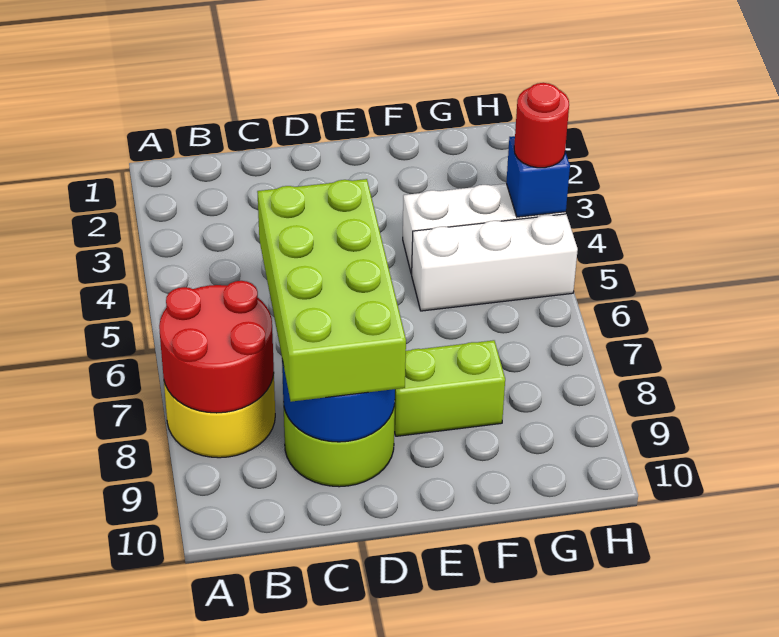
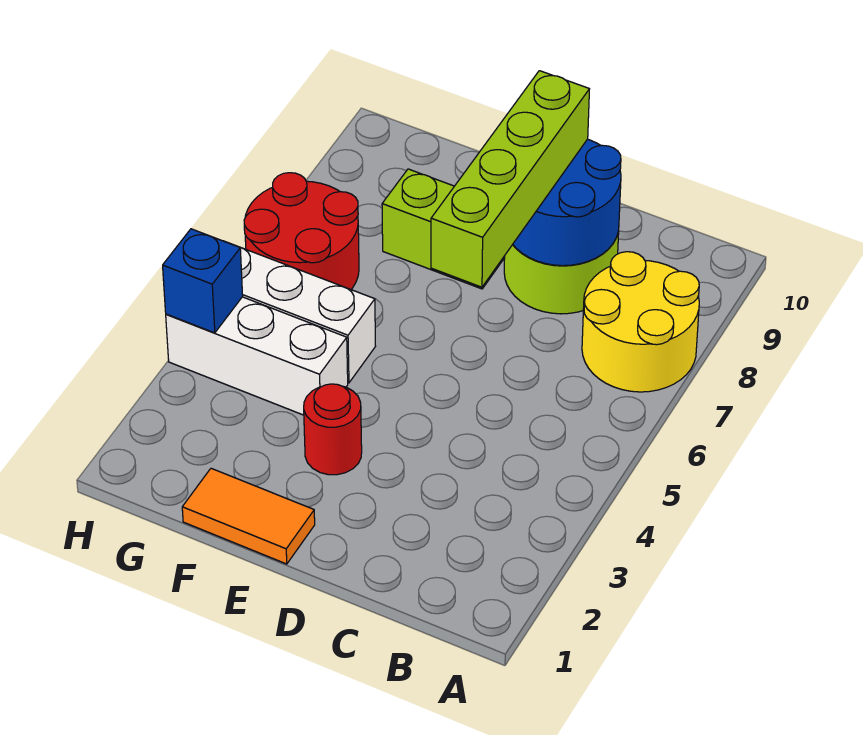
red 2x2 round brick [159,281,274,413] -> red 2x2 round brick moved to [244,173,359,289]
lime 2x4 brick [257,179,406,402] -> lime 1x4 brick [431,71,590,287]
none -> orange 1x2 tile [182,468,315,564]
red 1x1 round brick [514,83,569,168] -> red 1x1 round brick moved to [304,384,362,475]

